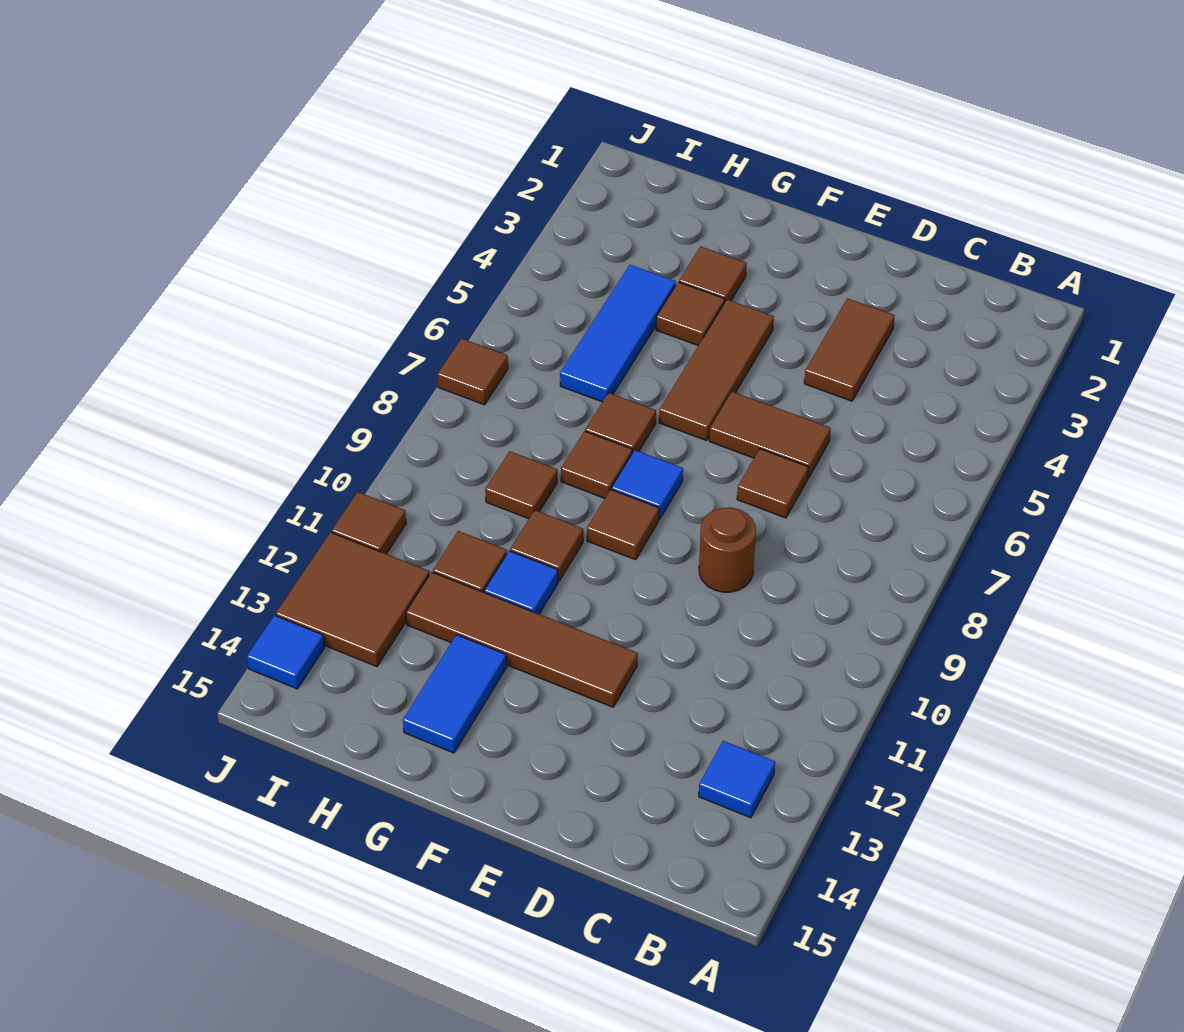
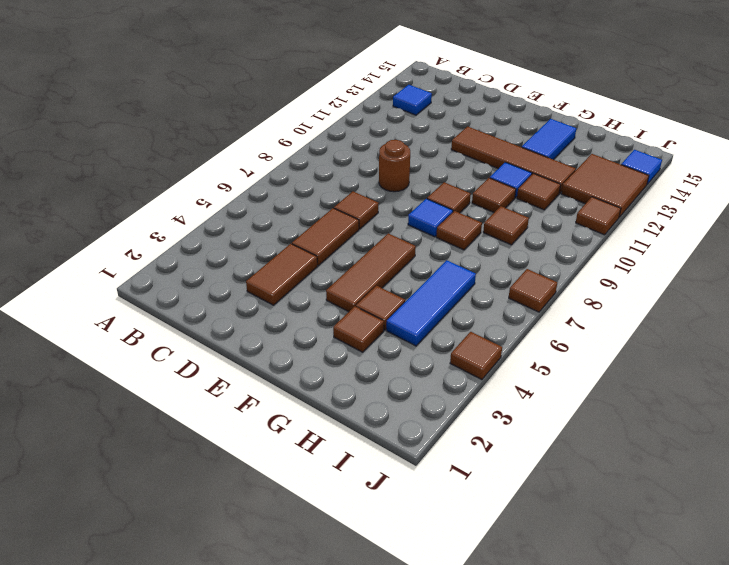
brown 1x2 tile [709,392,831,478] -> brown 1x2 tile turned to [292,208,359,266]
brown 1x1 tile [585,393,656,453] -> brown 1x1 tile moved to [450,332,502,380]

